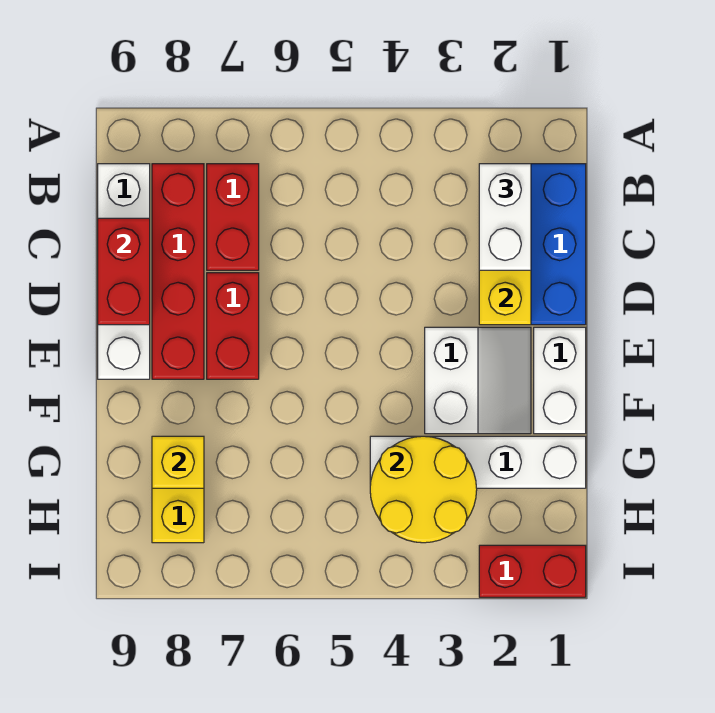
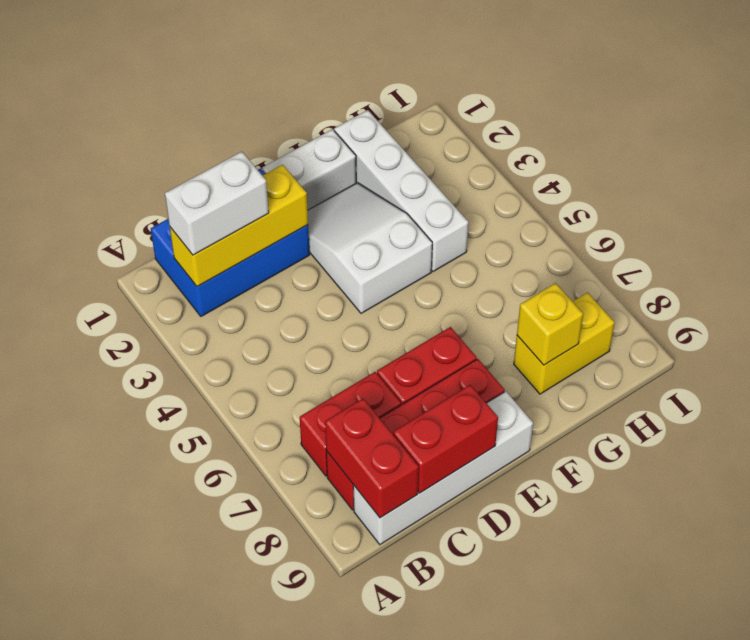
white 2x2 slope [425,327,531,434] -> white 2x3 slope [308,183,432,313]
yellow 2x2 round brick [370,436,477,543] -> none
red 1x2 brick [479,545,586,597] -> red 1x2 brick moved to [325,399,419,518]

